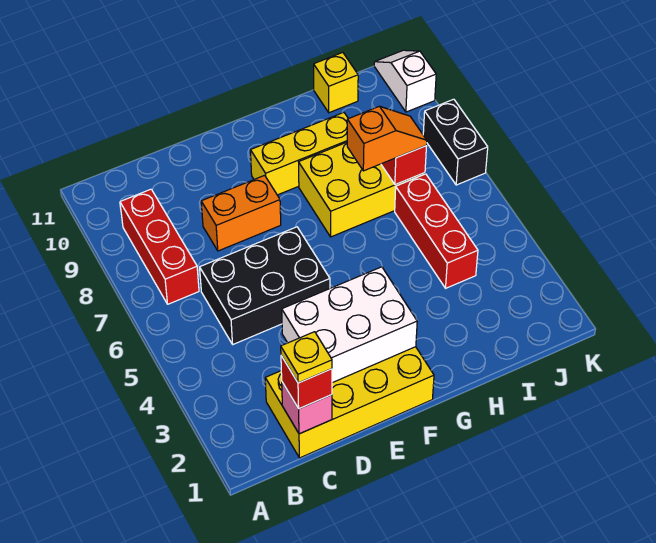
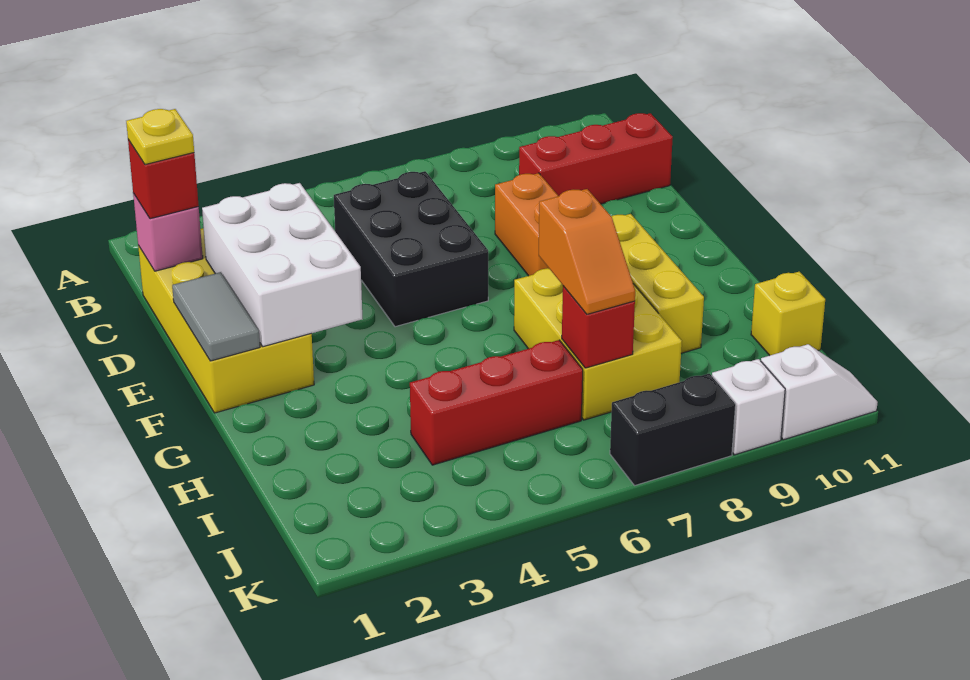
red 1x3 brick [120,189,199,304] -> red 1x3 brick moved to [519,113,673,204]
none -> grey 1x2 tile [172,272,260,361]
none -> white 1x1 brick [712,359,785,455]

